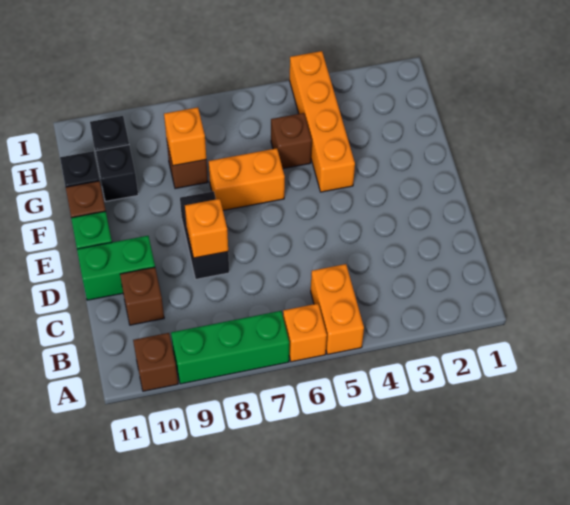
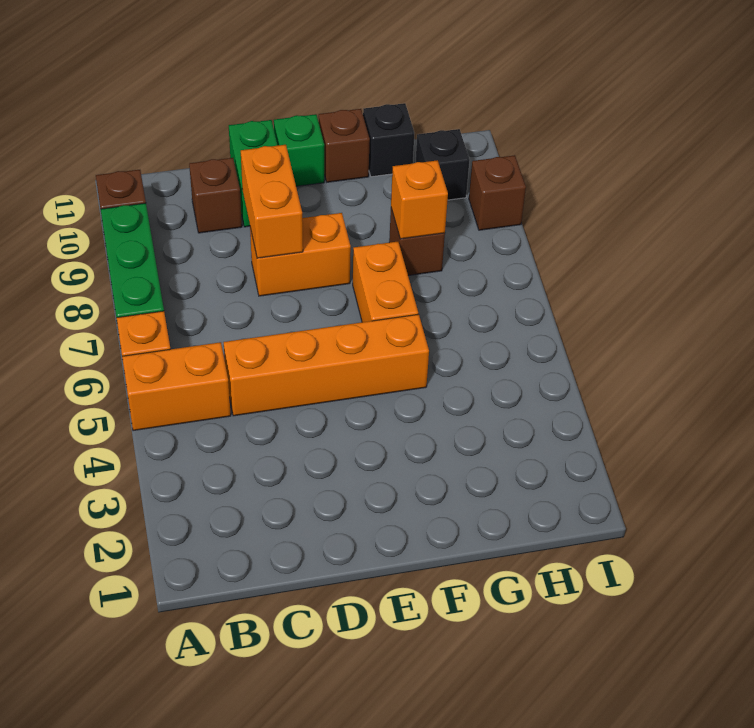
black 1x2 brick [180,191,229,279] -> orange 1x2 brick [250,213,351,296]
orange 1x1 brick [185,199,228,258] -> orange 1x2 brick [241,145,303,258]
orange 1x4 brick [290,51,355,192] -> orange 1x4 brick moved to [224,314,429,416]
brown 1x1 brick [271,113,312,169] -> brown 1x1 brick moved to [469,155,526,230]
black 1x1 brick [96,145,138,202] -> none

